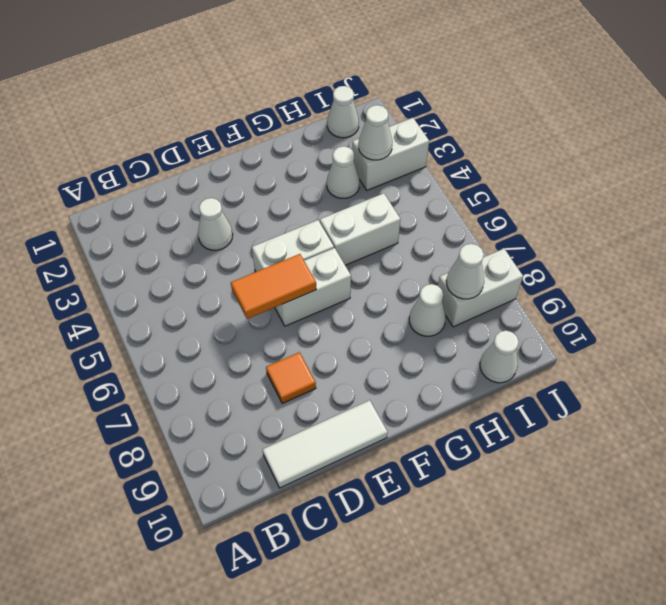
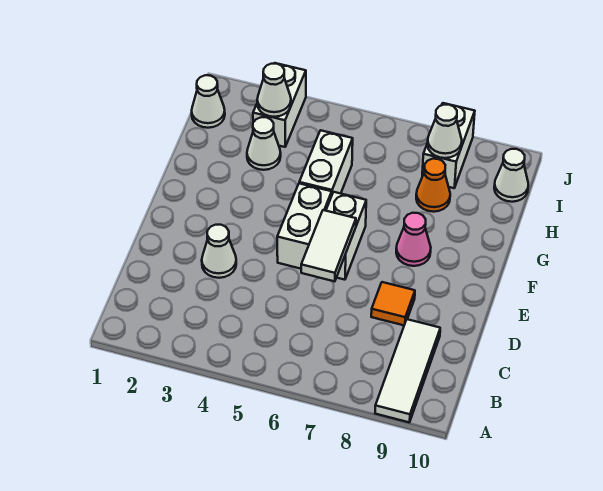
white 1x3 tile [262,400,388,488] -> white 1x3 tile moved to [375,319,440,422]
orange 1x2 tile [231,254,316,319] -> white 1x2 tile [301,210,356,281]
none -> pink 1x1 cone [396,213,431,266]
white 1x1 cone [409,284,446,336] -> orange 1x1 cone [416,159,450,212]

